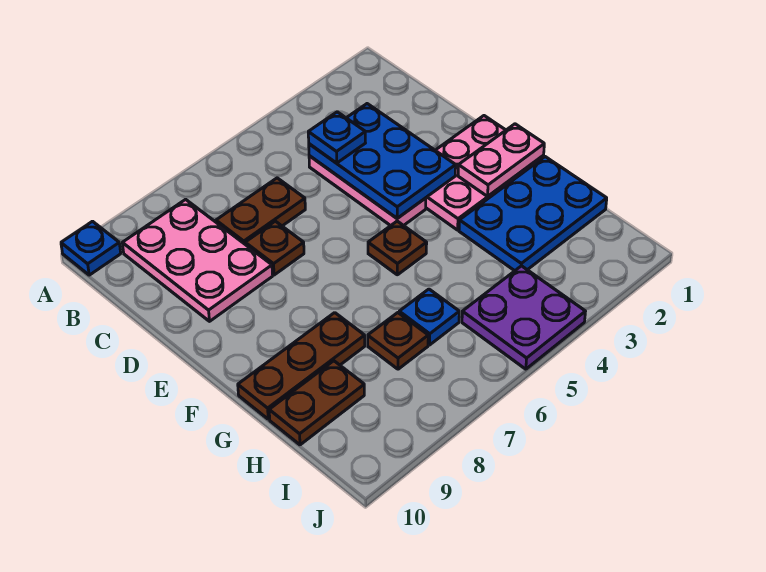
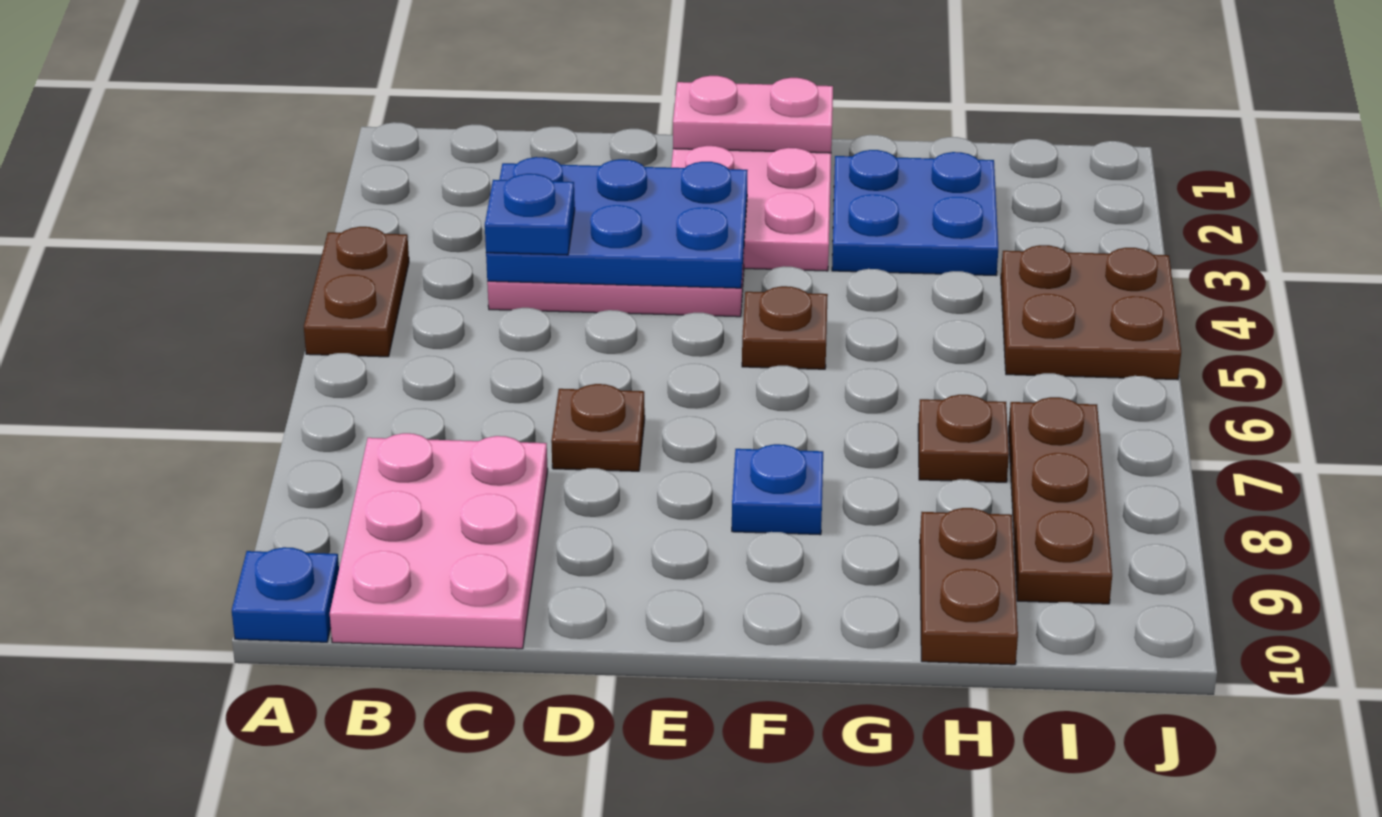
pink 2x3 plate [122,199,273,321] -> pink 2x3 plate turned to [330,433,548,649]
brown 1x2 plate [216,178,305,244] -> brown 1x2 plate moved to [304,227,409,357]
pink 1x2 plate [458,124,544,196] -> pink 1x2 plate turned to [673,76,833,153]
blue 2x3 plate [459,157,607,271] -> blue 2x2 plate [832,150,998,275]
brown 1x3 plate [238,313,365,419] -> brown 1x3 plate moved to [1009,397,1112,604]
blue 1x1 plate [399,289,459,345] -> blue 1x1 plate moved to [732,444,823,535]
purple 2x2 plate [462,266,586,369] -> brown 2x2 plate [1001,245,1181,380]

